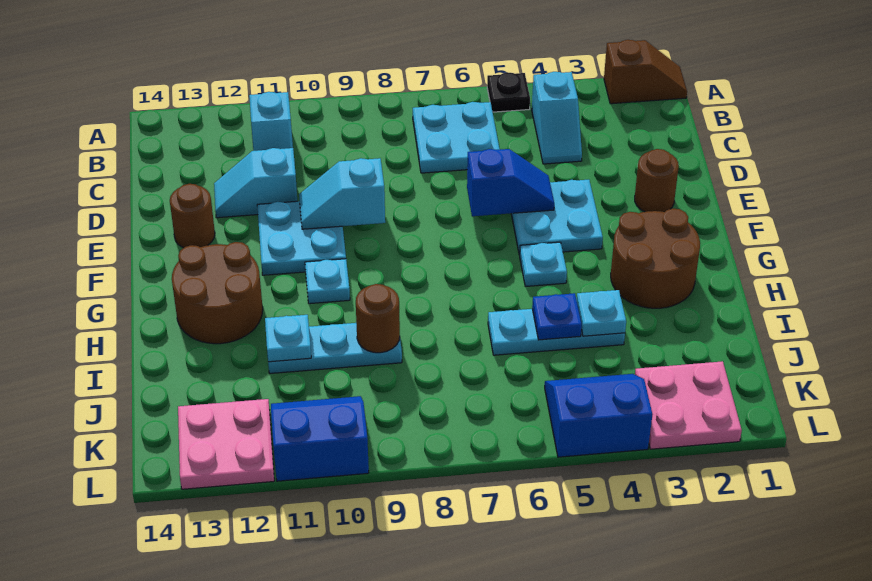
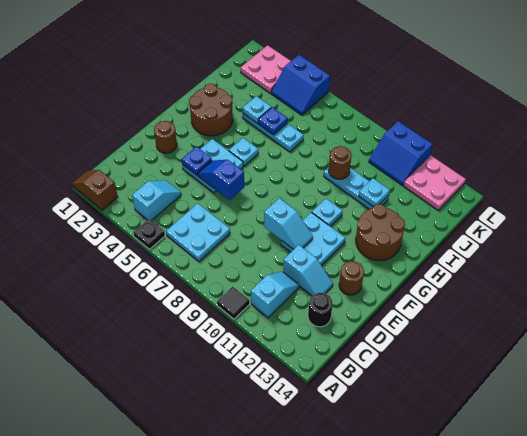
none -> black 1x1 tile [217,286,250,319]
none -> black 1x1 round brick [308,293,333,327]
none -> blue 1x1 plate [182,146,212,175]

